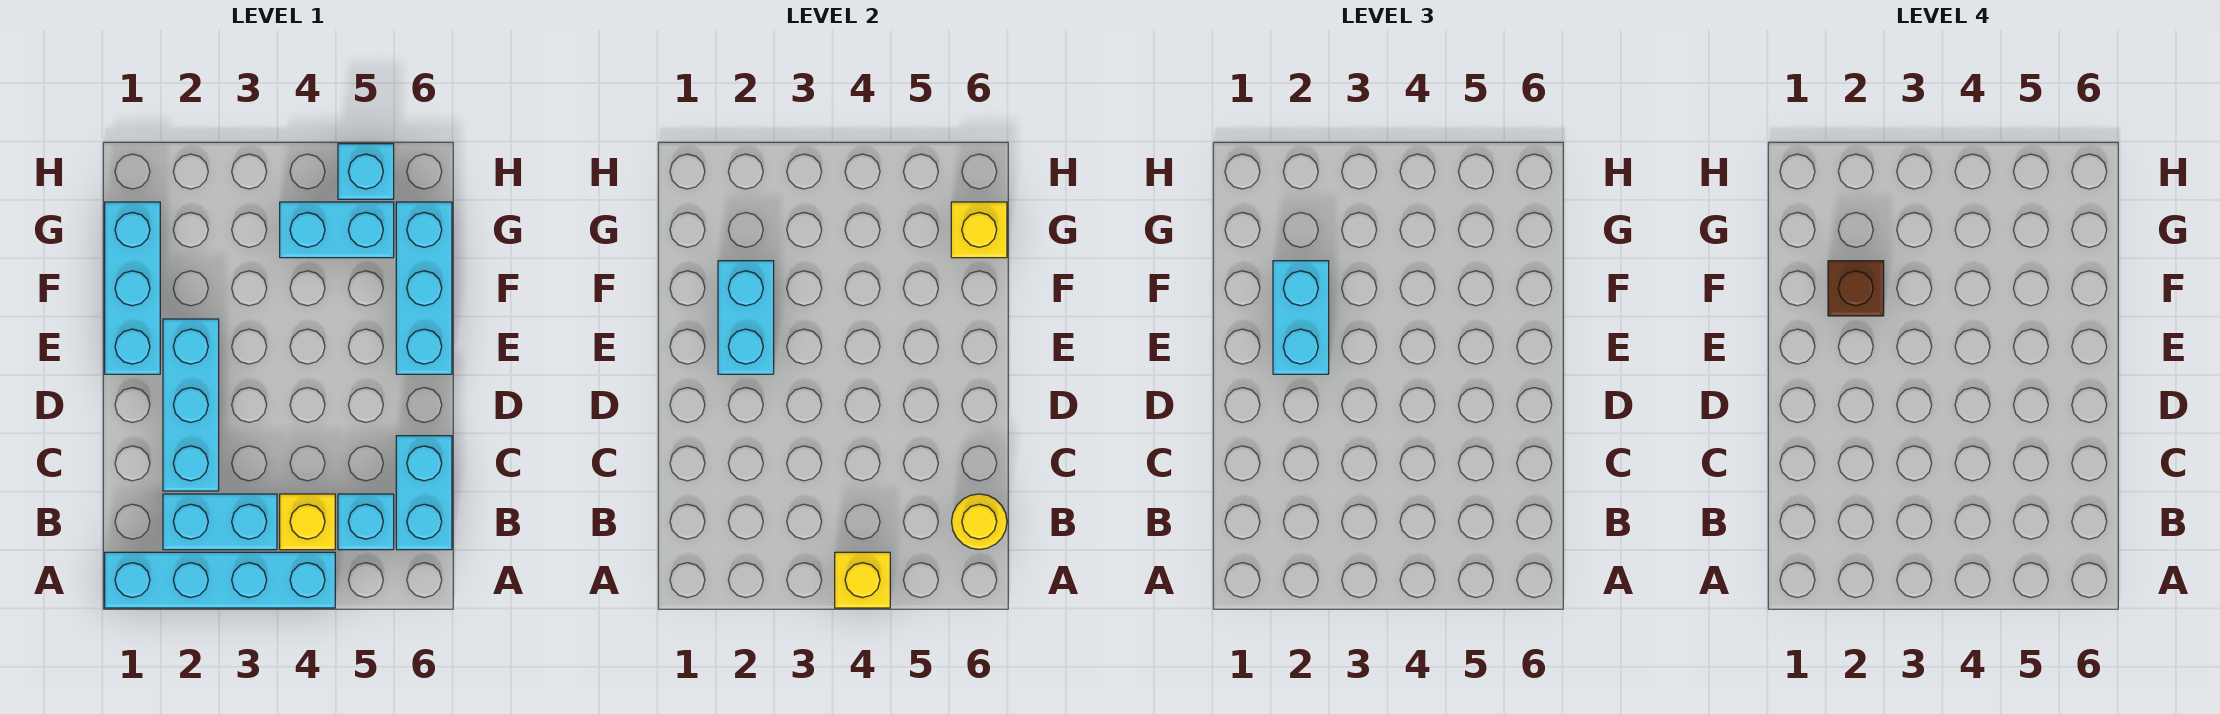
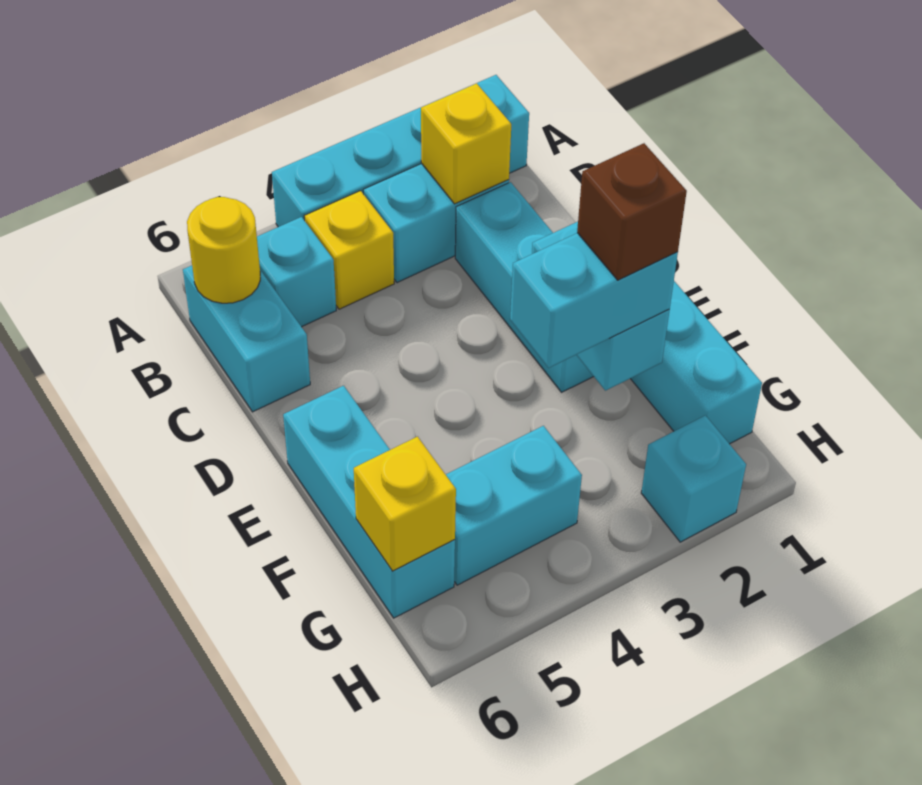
yellow 1x1 brick [835,552,890,608] -> yellow 1x1 brick moved to [421,83,511,204]
cyan 1x2 brick [1273,261,1329,374] -> cyan 1x2 brick turned to [510,233,678,368]
cyan 1x1 brick [338,144,394,199] -> cyan 1x1 brick moved to [641,415,746,542]

